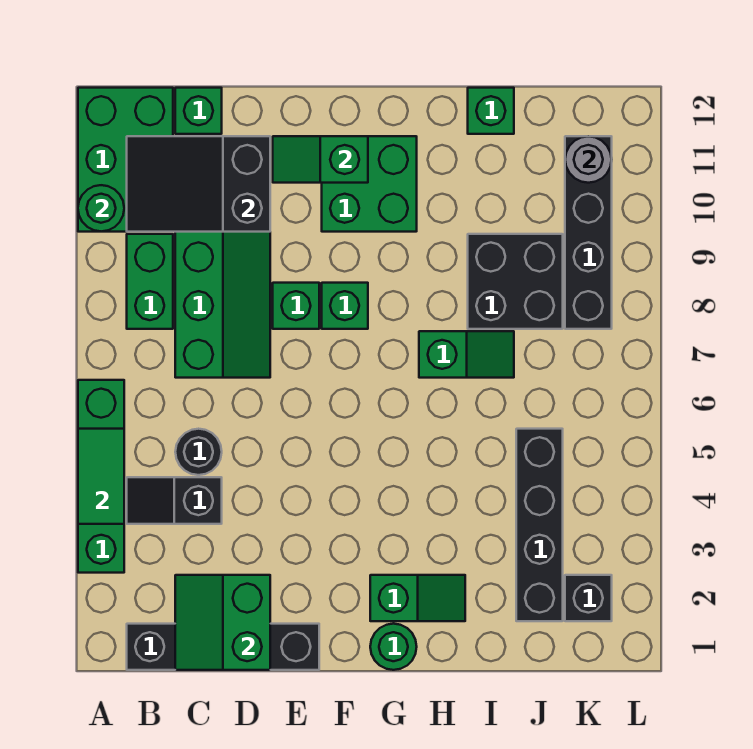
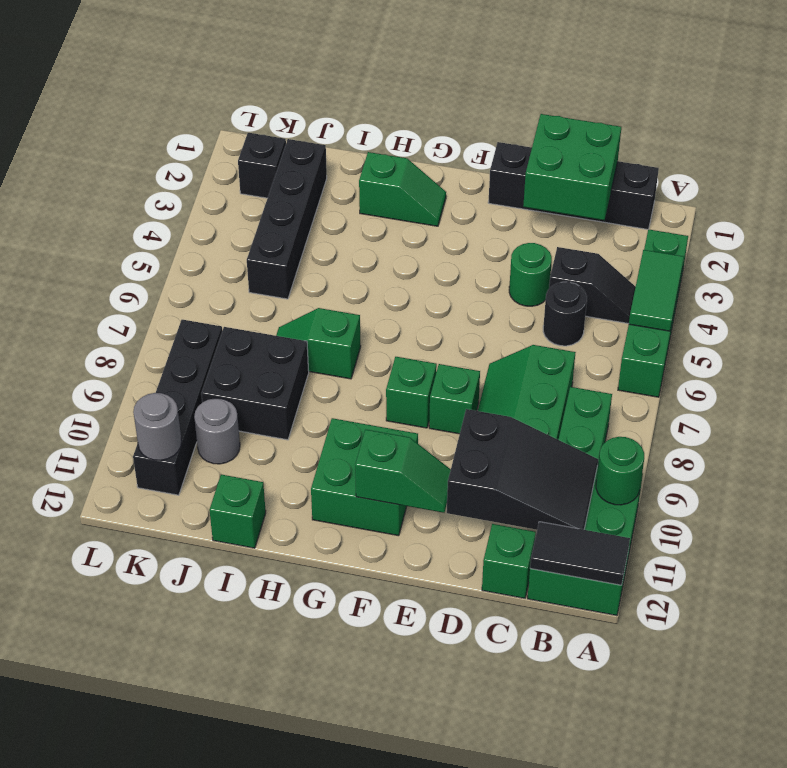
none -> black 1x2 tile [530,522,630,585]
green 2x2 slope [175,575,270,670] -> green 2x2 brick [523,114,621,220]
green 1x1 round brick [370,624,417,670] -> green 1x1 round brick moved to [509,243,552,306]
green 1x2 slope [370,575,465,621] -> green 1x2 slope turned to [359,152,446,226]
none -> grey 1x1 round brick [194,398,240,464]

